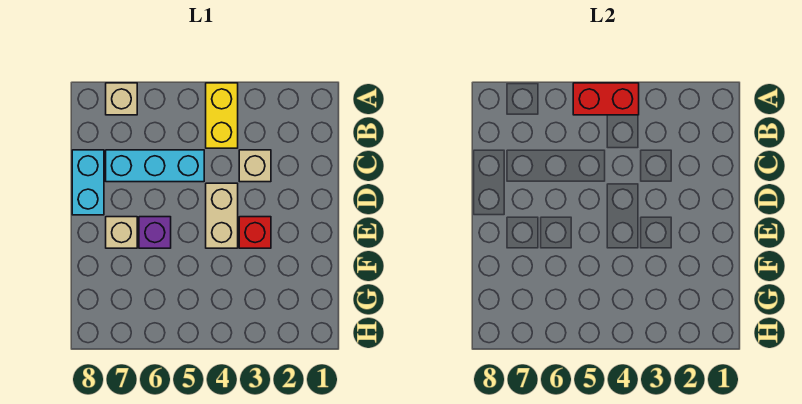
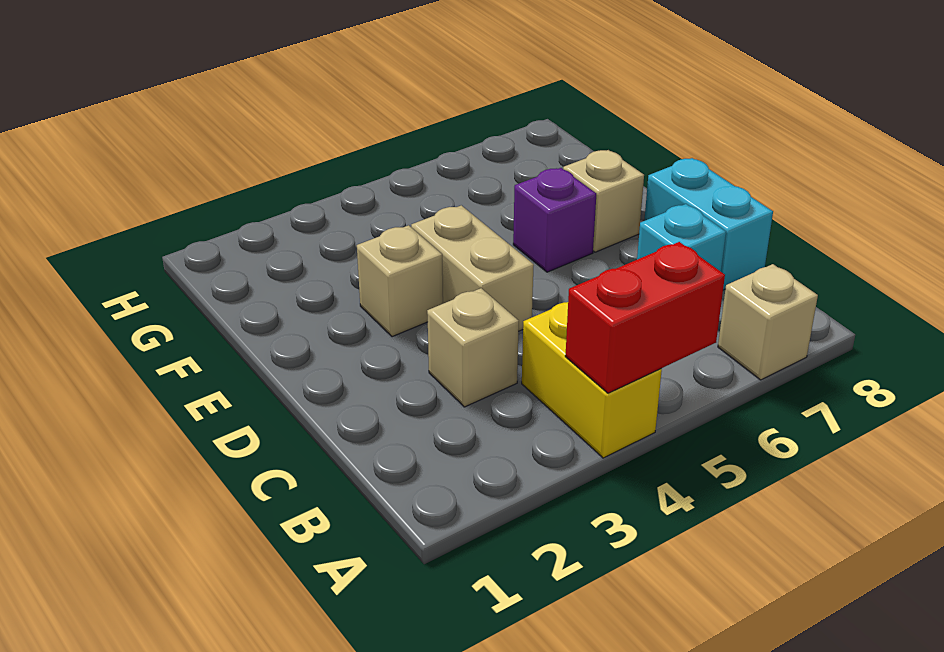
cyan 1x3 brick [106,150,204,182] -> cyan 1x1 brick [637,204,726,271]
red 1x1 brick [239,217,271,248] -> tan 1x1 brick [357,225,443,337]

